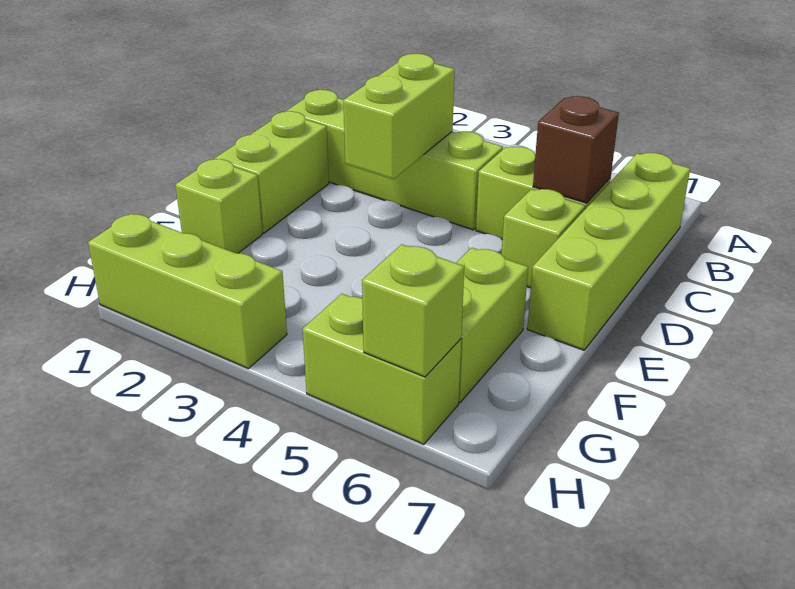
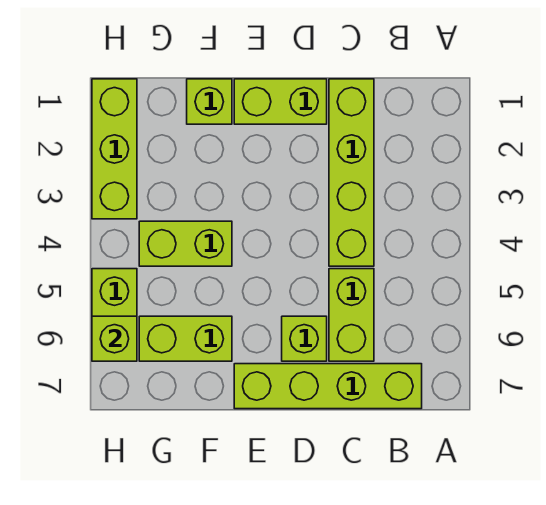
lime 1x2 brick [343,54,455,179] -> lime 1x2 brick moved to [139,221,232,266]
brown 1x1 brick [533,96,619,203] -> none

